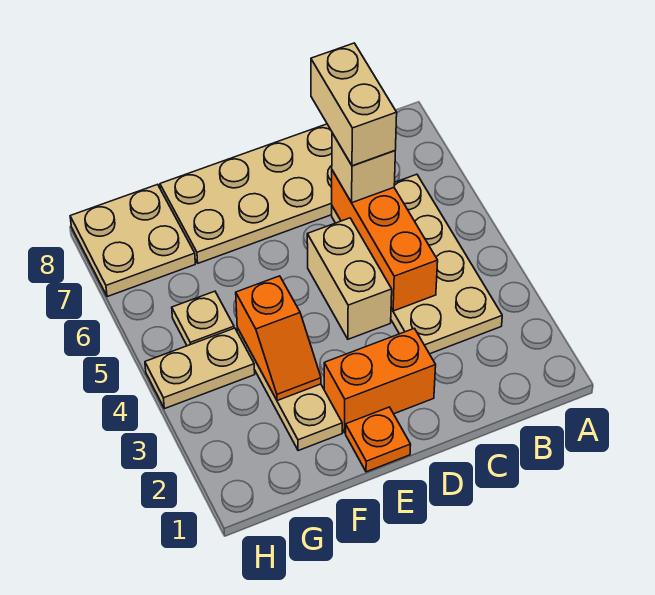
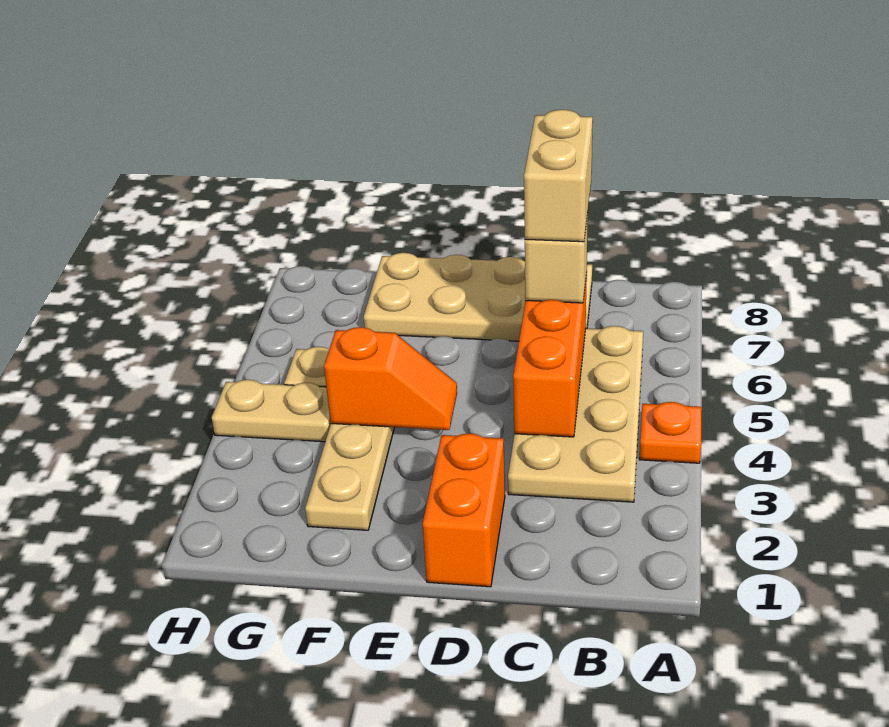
orange 1x2 brick [324,328,436,433] -> orange 1x2 brick turned to [423,434,505,587]
tan 1x2 brick [307,218,392,339] -> none
orange 1x1 plate [346,407,411,472] -> orange 1x1 plate moved to [639,402,701,463]
orange 1x2 slope [236,276,321,401] -> orange 1x2 slope turned to [324,327,457,430]
tan 2x2 plate [70,184,195,297] -> none

